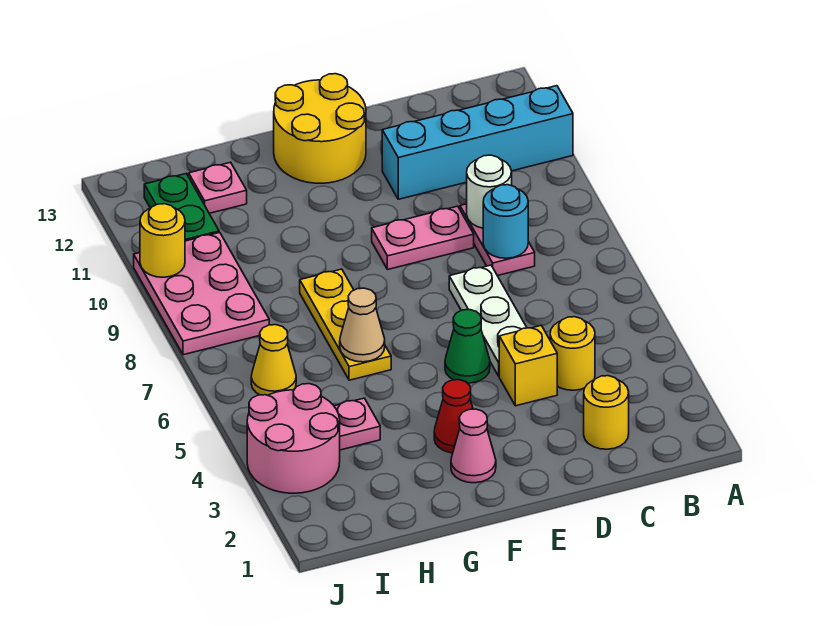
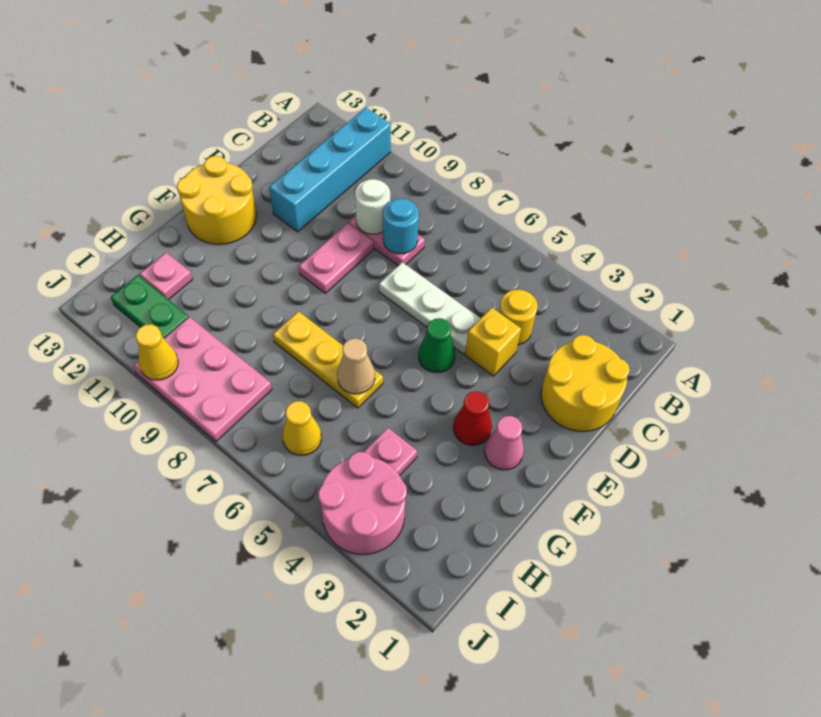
yellow 1x1 round brick [584,376,629,449] -> yellow 2x2 round brick [541,335,630,431]
yellow 1x1 round brick [140,204,185,277] -> yellow 1x1 cone [136,324,178,380]

